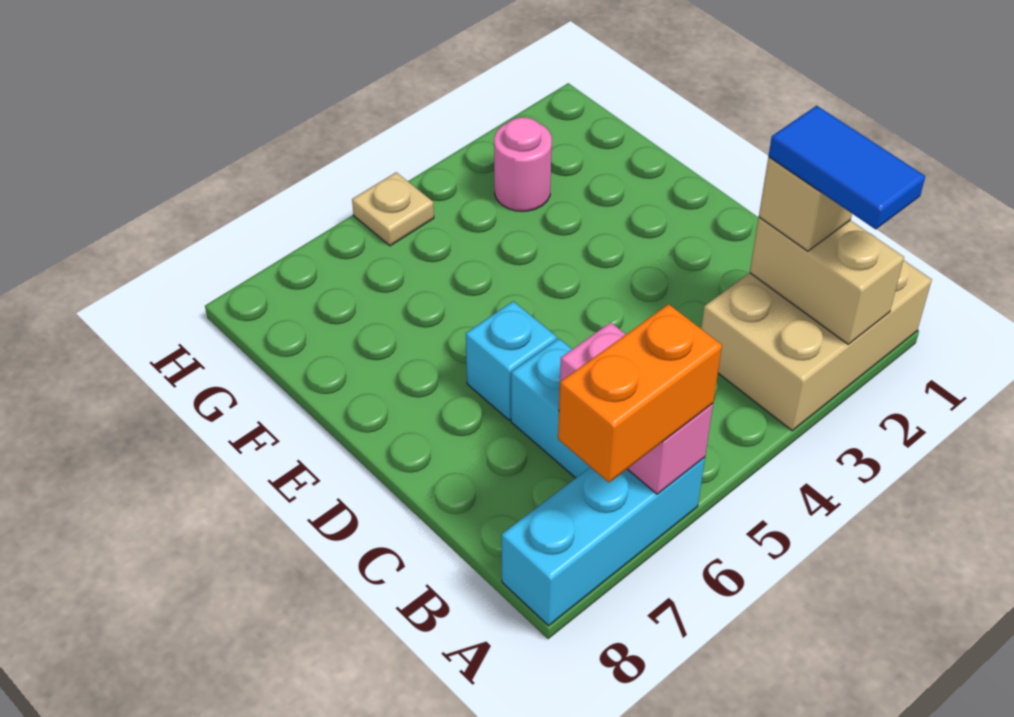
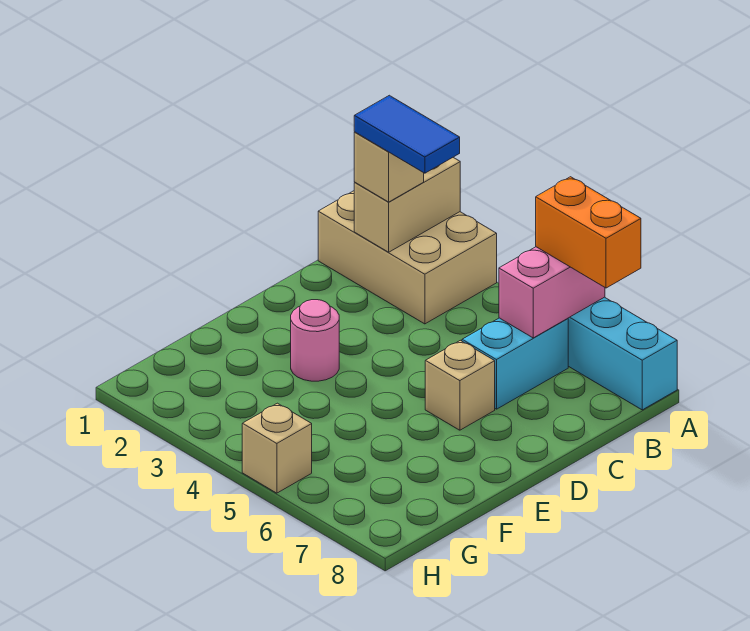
blue 1x2 tile [768,106,925,229] -> blue 1x2 tile turned to [354,95,460,173]
cyan 1x1 brick [466,301,557,420] -> tan 1x1 brick [425,340,495,430]
pink 1x1 round brick [494,117,552,211] -> pink 1x1 round brick moved to [291,300,339,381]
tan 1x1 plate [352,172,434,246] -> tan 1x1 brick [242,403,312,493]

